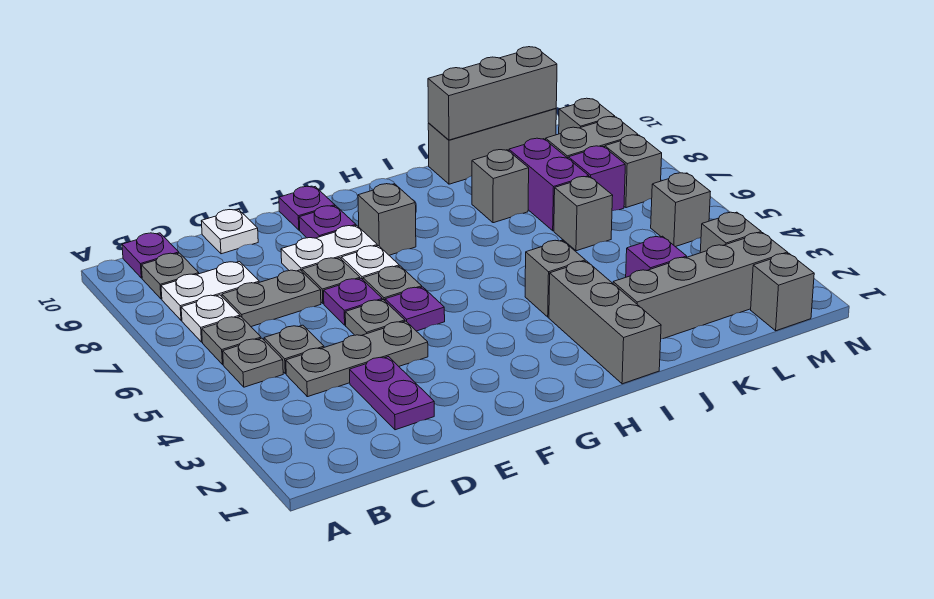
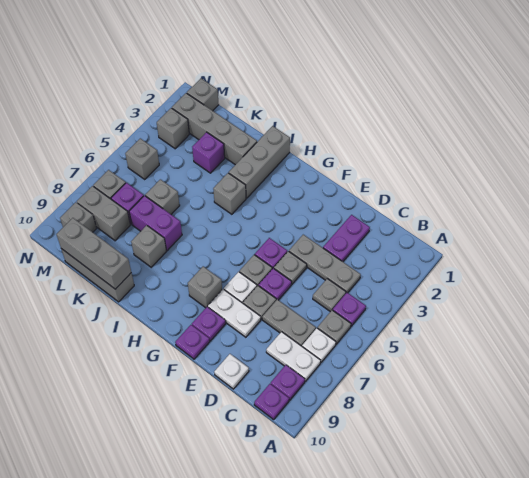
grey 1x1 plate [223,338,283,387] -> purple 1x1 plate [333,293,366,326]
grey 1x1 plate [141,253,199,299] -> purple 1x1 plate [271,365,305,400]
purple 1x2 brick [509,138,589,231] -> purple 1x2 brick turned to [129,196,182,250]

